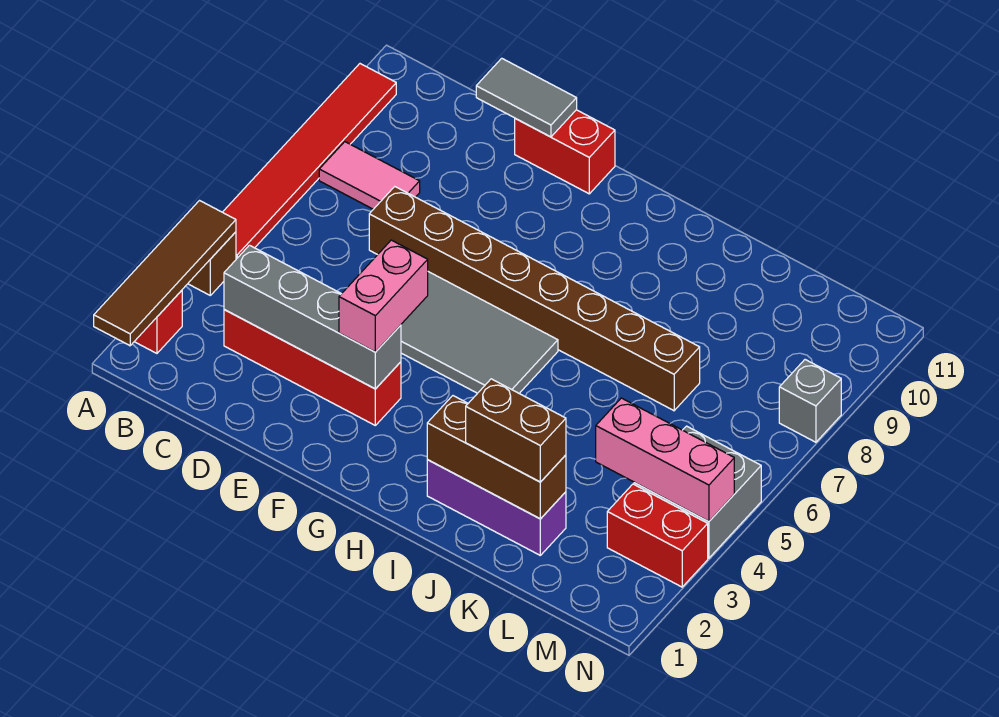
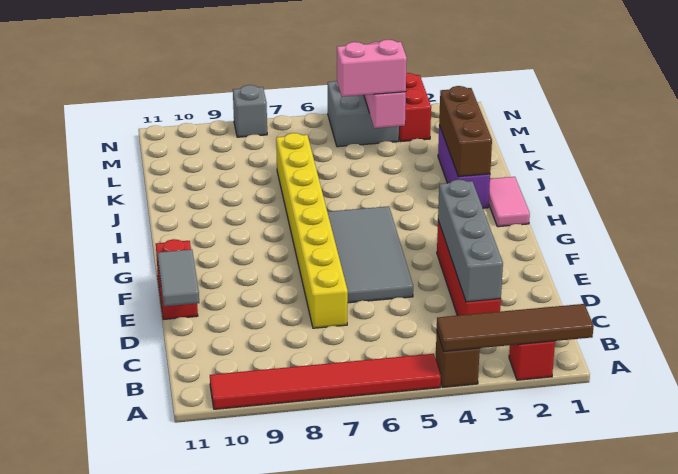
pink 1x2 tile [319,142,420,209] -> pink 1x2 tile moved to [489,177,530,227]
brown 1x8 brick [369,187,700,411] -> yellow 1x8 brick [276,133,348,328]
pink 1x2 brick [339,240,428,352] -> pink 1x2 brick moved to [337,40,407,97]
brown 1x2 brick [466,379,566,482] -> none

